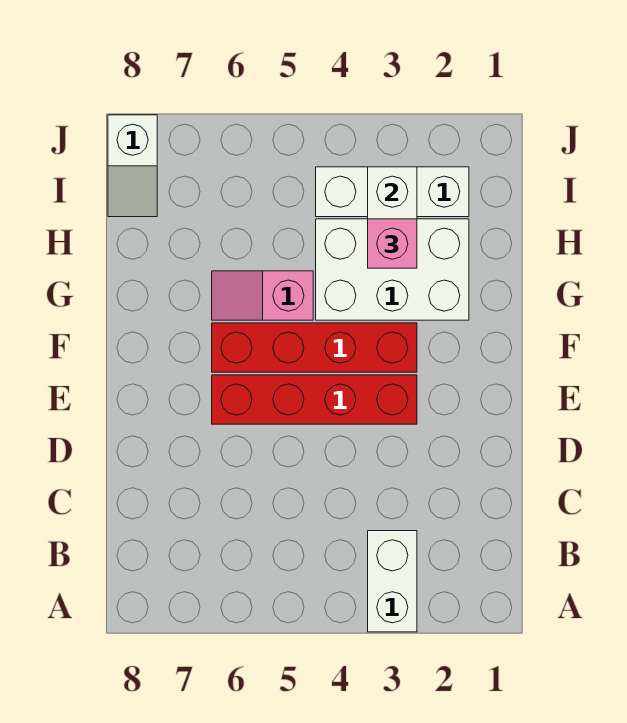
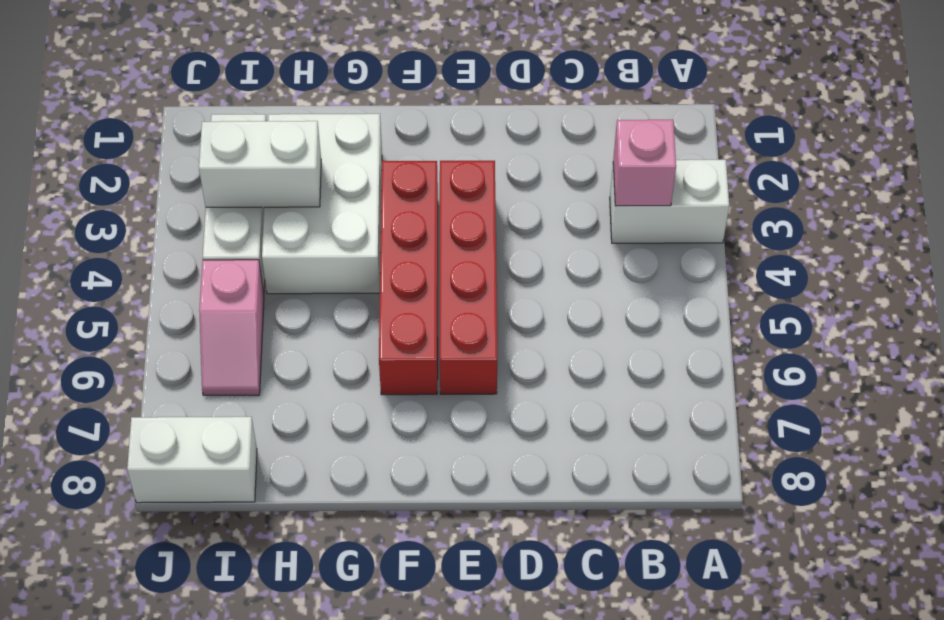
pink 1x2 slope [212,271,313,320] -> pink 1x2 slope moved to [199,260,264,395]
pink 1x1 brick [368,219,417,268] -> pink 1x1 brick moved to [613,120,676,206]
white 1x2 slope [108,115,157,217] -> white 1x2 brick [127,417,257,503]

